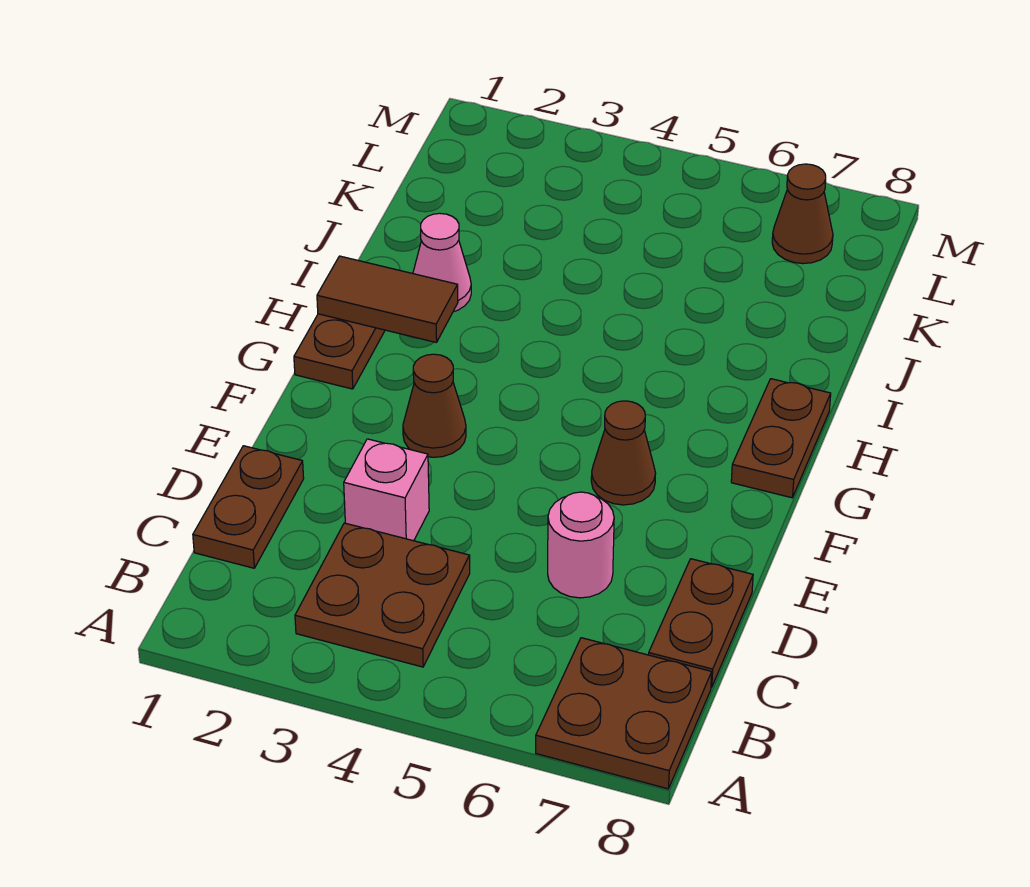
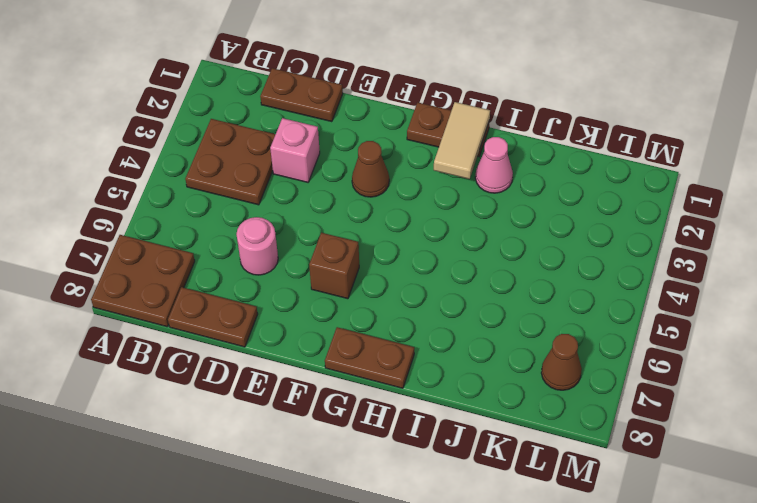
brown 1x1 cone [591,401,656,505] -> brown 1x1 brick [309,233,359,299]
brown 1x2 tile [317,256,458,342] -> tan 1x2 tile [434,102,490,179]

